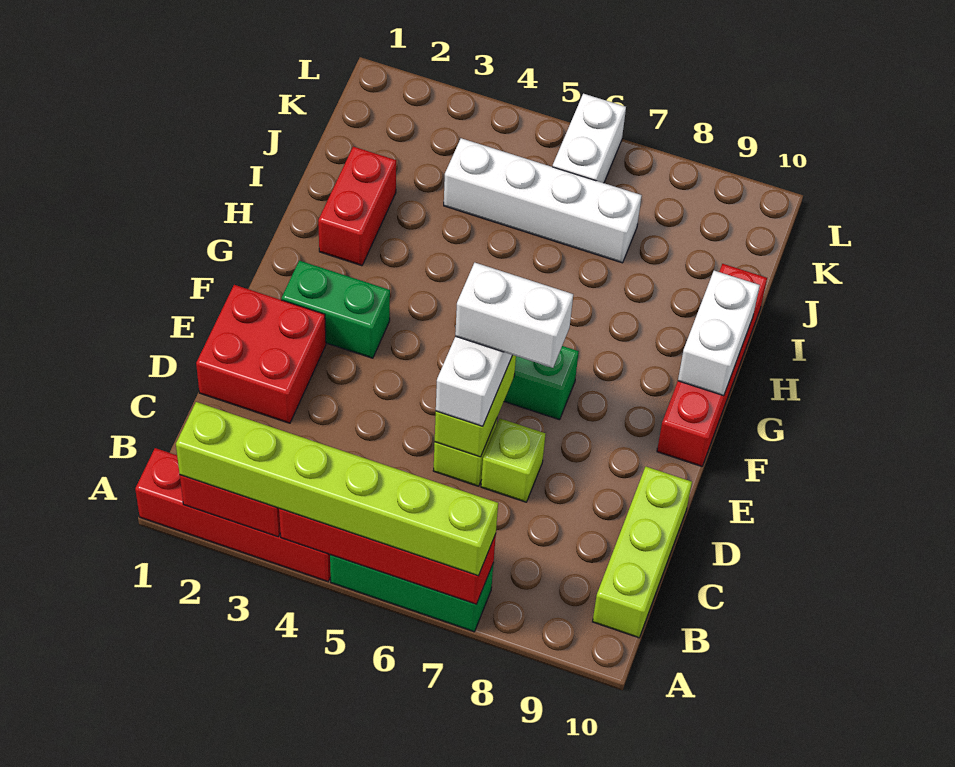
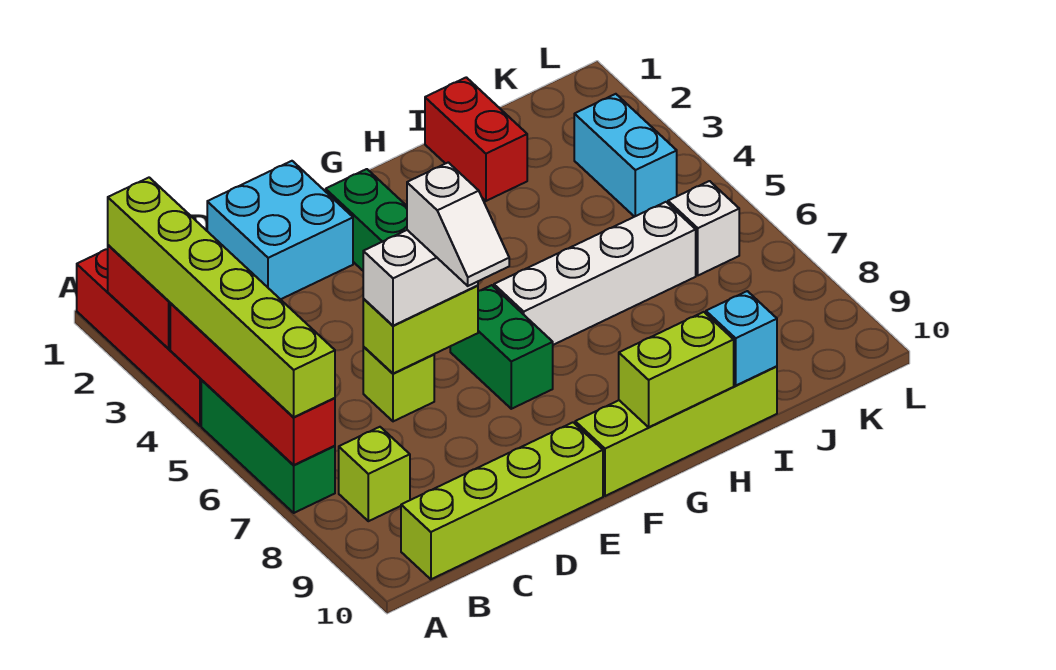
lime 1x3 brick [593,467,692,638] -> lime 1x4 brick [401,422,603,579]
red 2x2 brick [196,285,326,423] -> cyan 2x2 brick [207,161,353,299]
lime 1x1 brick [481,419,545,502] -> lime 1x1 brick moved to [339,427,410,521]
white 1x2 brick [455,263,573,368] -> white 1x2 slope [407,162,509,286]
red 1x4 brick [657,264,767,466] -> lime 1x4 brick [575,366,777,496]
white 1x2 brick [678,271,760,396] -> lime 1x2 brick [619,312,734,427]
red 1x2 brick [318,147,396,266] -> red 1x2 brick turned to [425,77,527,201]
none -> cyan 1x1 brick [706,291,777,385]
white 1x4 brick [444,138,642,263] -> white 1x4 brick turned to [494,202,696,345]
none -> cyan 1x2 brick [574,94,677,217]
white 1x2 brick [552,94,626,183] -> white 1x1 brick [668,181,739,275]

